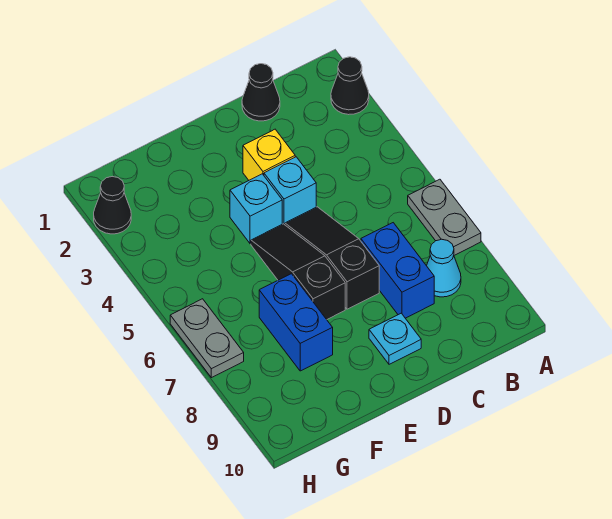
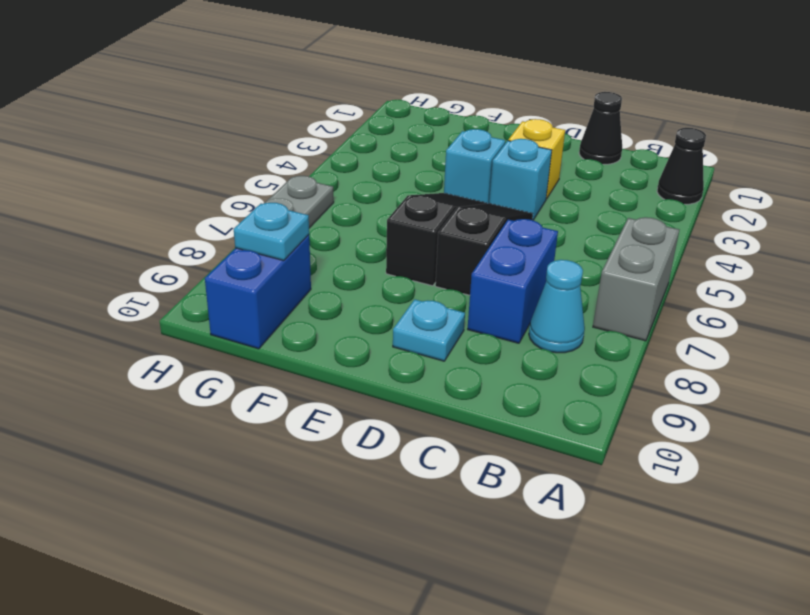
grey 1x2 plate [408,179,481,255] -> grey 1x2 brick [593,217,679,341]
blue 1x2 brick [259,274,333,371] -> blue 1x2 brick moved to [205,235,311,349]
none -> cyan 1x1 plate [234,203,309,261]
black 1x1 cone [94,177,131,234] -> none

